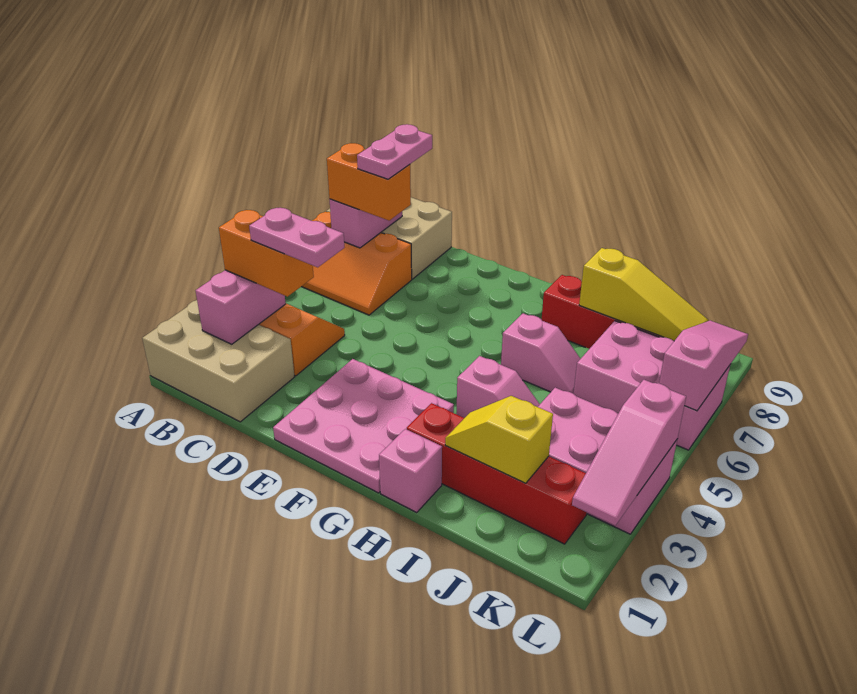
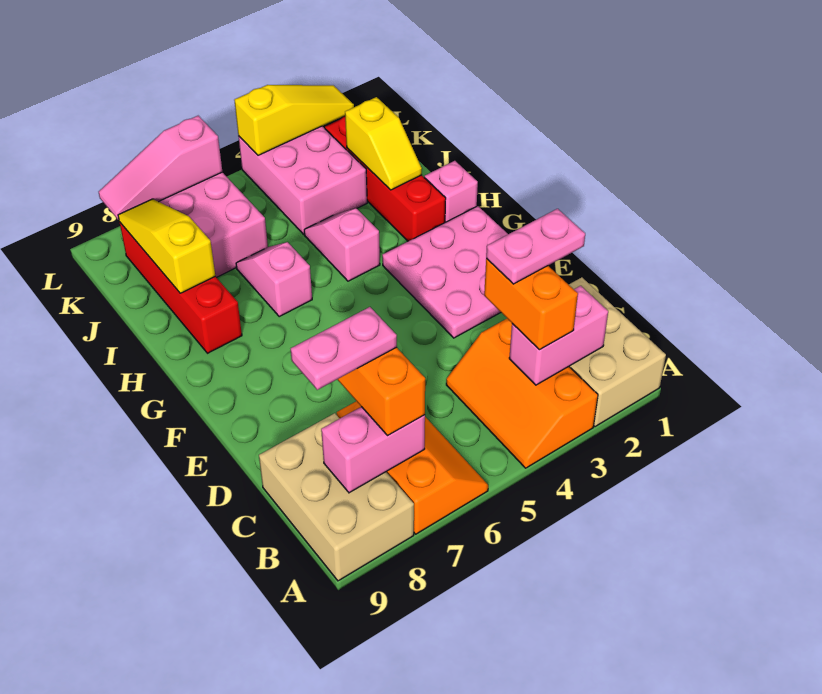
pink 1x2 plate [249,208,344,267] -> pink 1x2 plate turned to [486,209,585,284]
pink 1x3 slope [572,380,686,525] -> yellow 1x3 slope [234,85,354,155]

